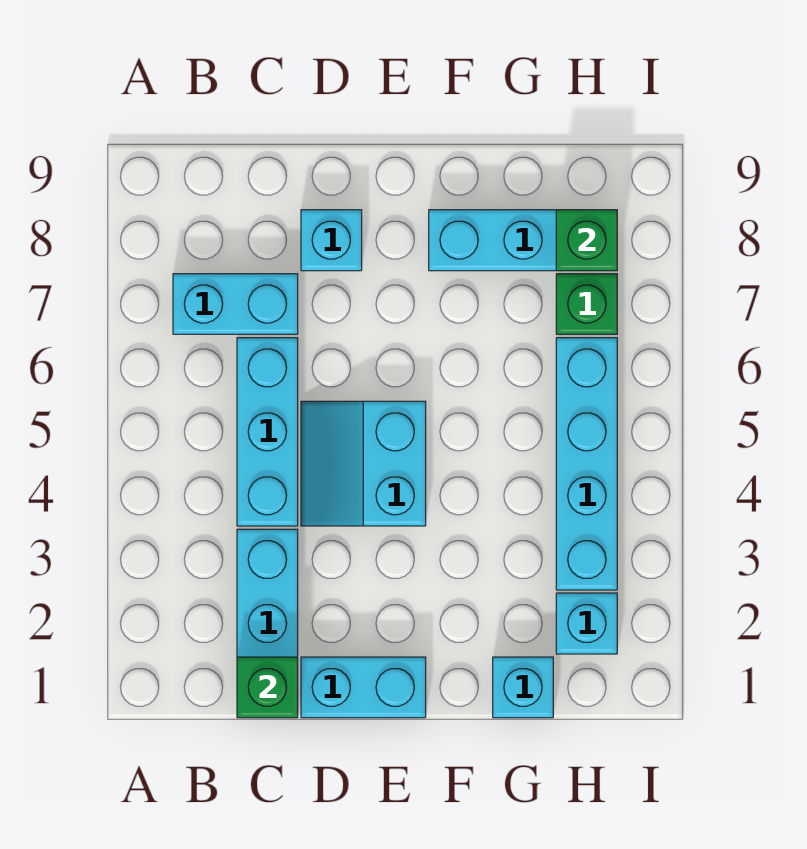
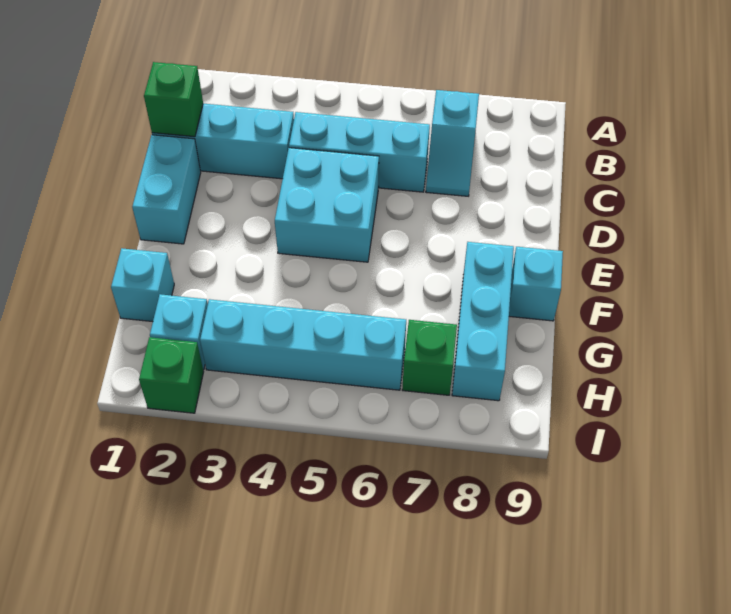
cyan 1x2 brick [173,274,298,334] -> cyan 1x2 slope [426,90,479,196]
cyan 2x2 slope [301,401,426,526] -> cyan 2x2 brick [275,148,379,262]
cyan 1x1 brick [301,210,362,271] -> cyan 1x1 brick moved to [509,247,563,321]
green 1x1 brick [556,210,617,271] -> green 1x1 brick moved to [139,337,204,413]

